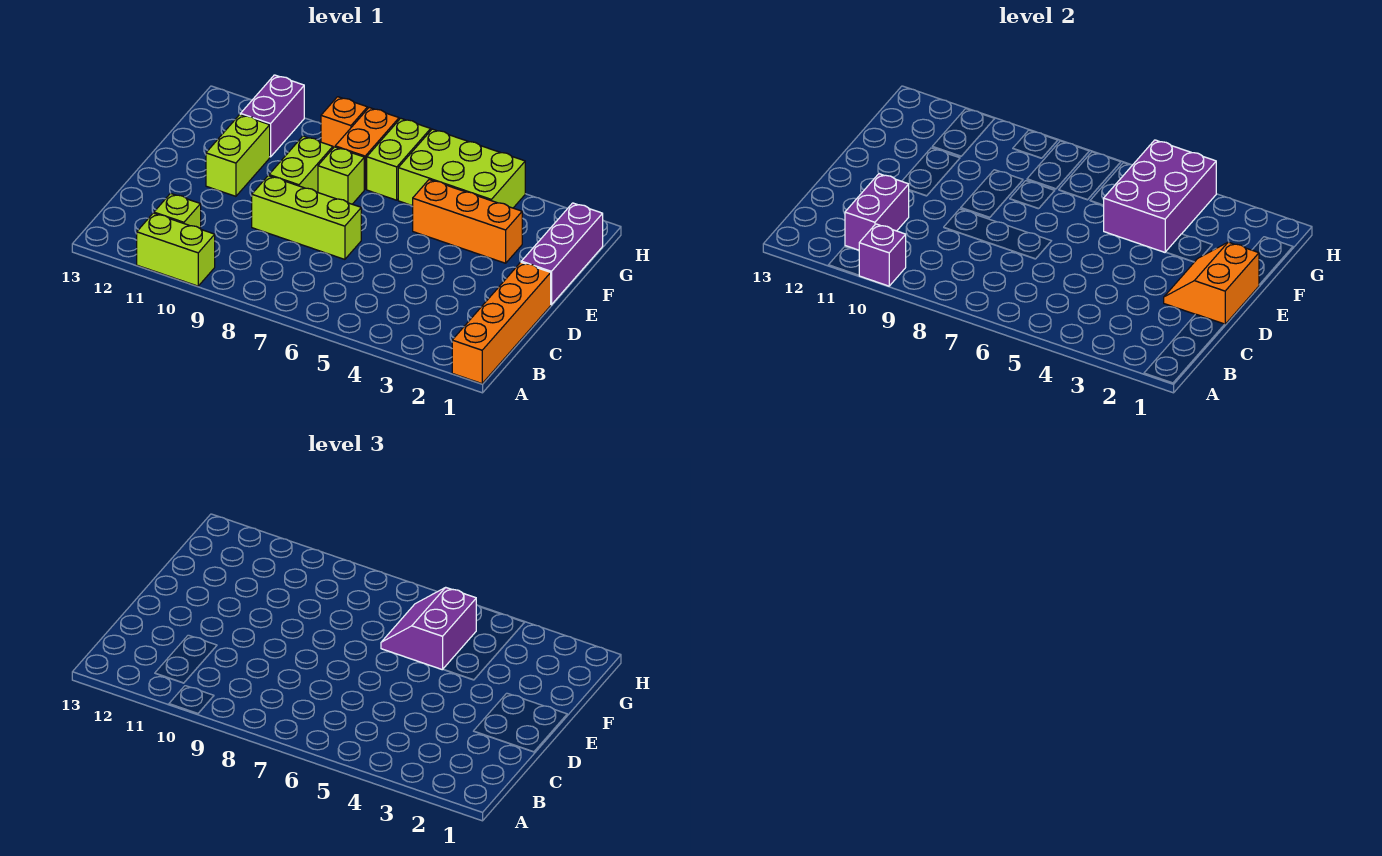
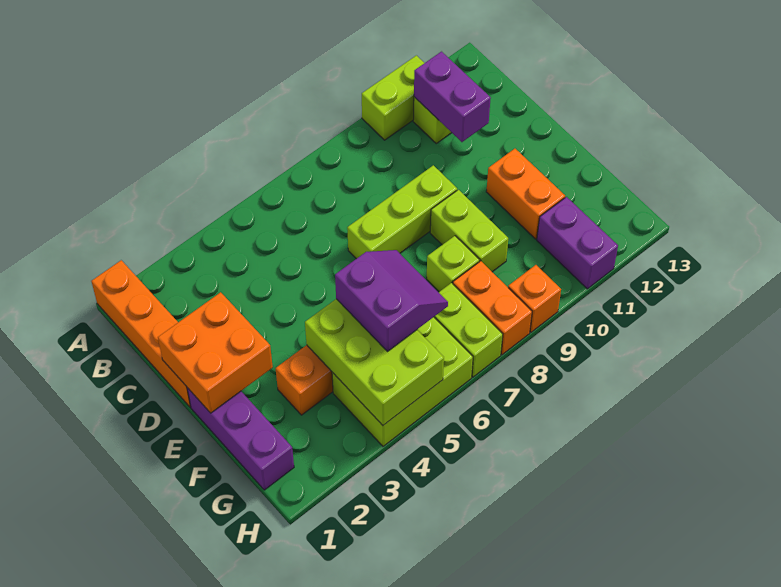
purple 1x1 brick [859,224,906,286] -> none
orange 2x2 slope [1164,242,1259,324] -> orange 2x2 brick [158,292,273,413]
lime 1x2 brick [206,115,270,196] -> orange 1x2 brick [486,149,565,239]
purple 2x3 brick [1104,140,1216,252] -> lime 2x3 brick [305,299,444,425]

